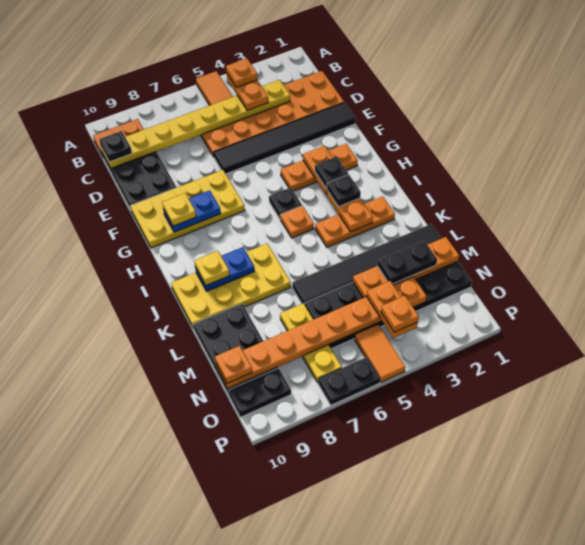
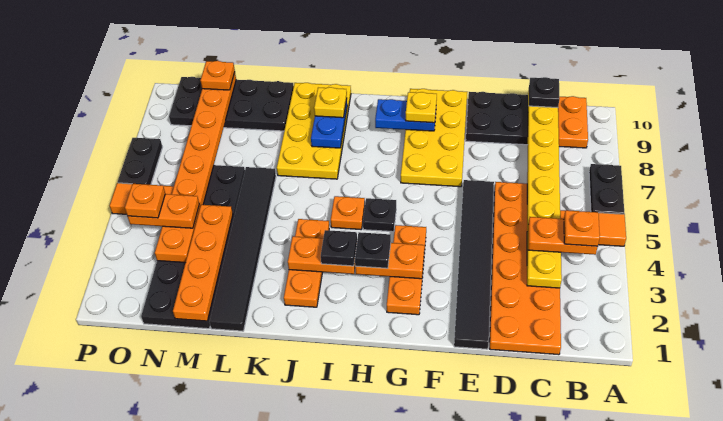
blue 1x2 plate [163,190,221,232] -> blue 1x2 plate turned to [375,99,436,131]
black 1x2 plate [377,241,437,284] -> black 1x2 plate moved to [589,164,624,214]
yellow 1x3 plate [280,303,342,383] -> none

